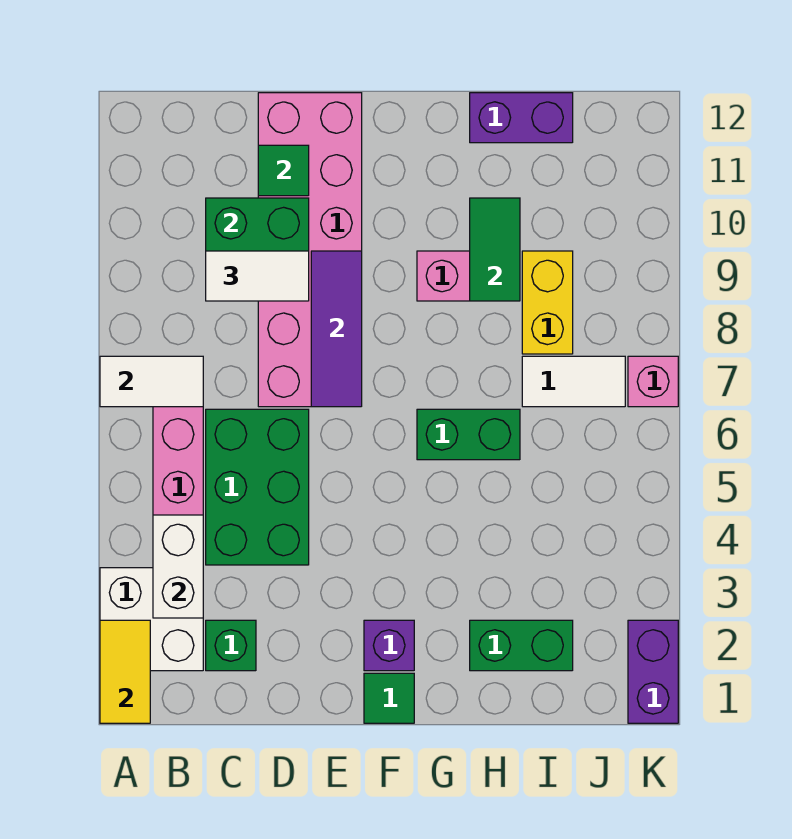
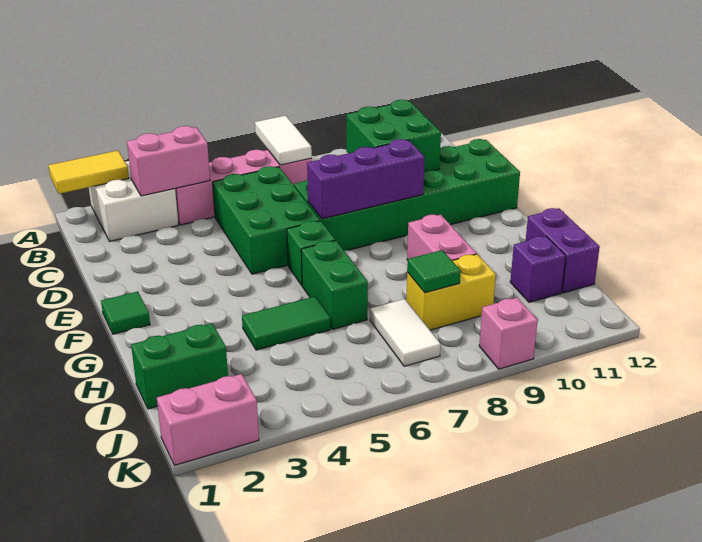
white 1x2 brick [153,515,203,618] -> pink 1x2 brick [127,126,210,196]
green 1x1 brick [206,620,256,671] -> green 1x1 brick moved to [287,221,335,285]
green 2x3 brick [206,409,309,565] -> green 2x3 brick turned to [213,166,320,274]
white 1x2 tile [206,251,309,301] -> none
pink 2x6 brick [258,93,362,407] -> green 2x6 brick [294,139,520,251]
green 1x1 tile [258,145,309,196] -> green 1x1 tile moved to [407,250,461,293]
purple 1x3 tile [311,251,362,407] -> purple 1x3 brick [307,139,425,219]
purple 1x1 brick [364,620,414,671] -> purple 1x1 brick moved to [510,236,566,302]
green 1x2 brick [470,620,573,671] -> green 1x2 brick turned to [131,323,228,409]
green 1x2 tile [470,198,520,301] -> green 1x2 tile moved to [242,297,330,350]
purple 1x2 brick [628,620,678,723] -> pink 1x2 brick [157,374,259,465]
pink 1x1 brick [628,356,678,407] -> pink 1x1 brick moved to [479,298,538,369]

